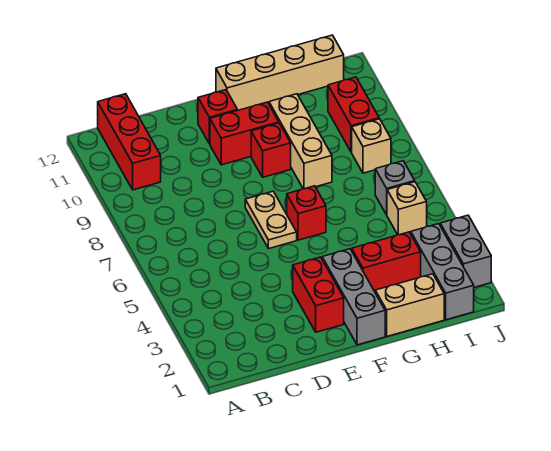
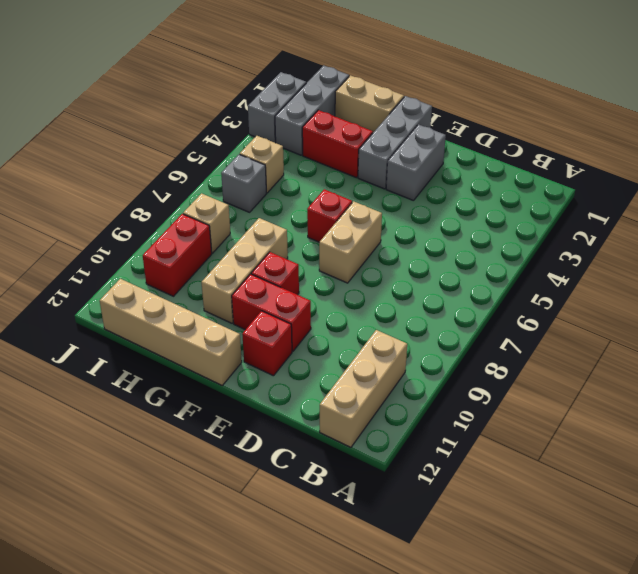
red 1x3 brick [98,94,161,190] -> tan 1x3 brick [320,330,407,447]
red 1x2 brick [293,257,344,332] -> grey 1x2 brick [386,125,446,201]
tan 1x2 plate [245,191,297,249] -> tan 1x2 brick [319,201,382,283]

